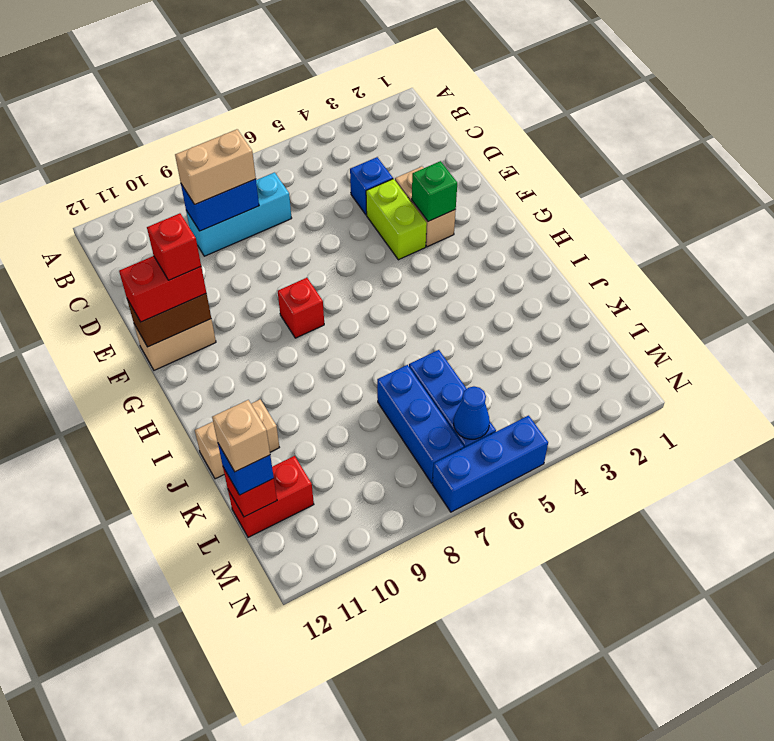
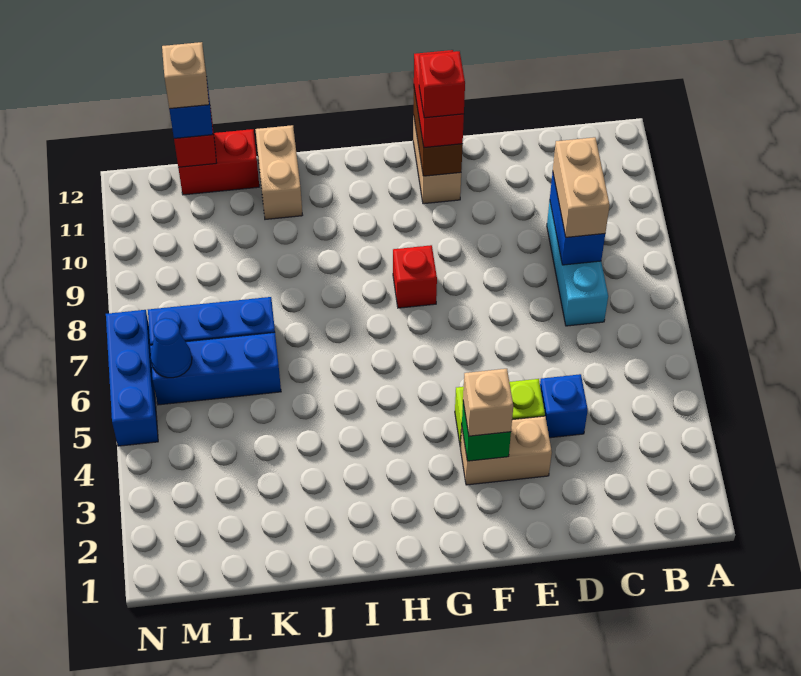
none -> tan 1x1 brick [463,369,513,436]
red 1x2 brick [228,456,314,537] -> red 1x2 brick turned to [178,129,259,195]

